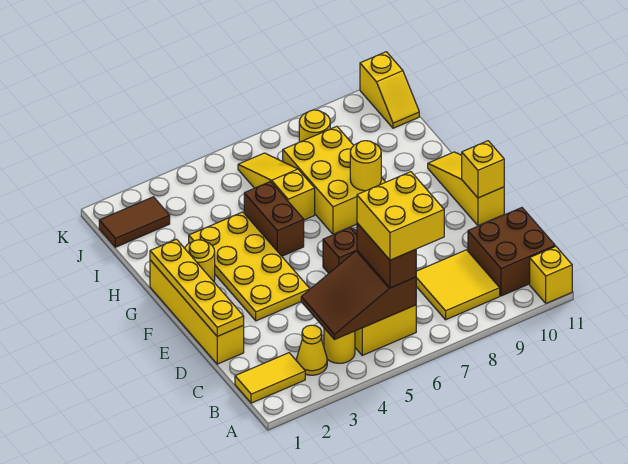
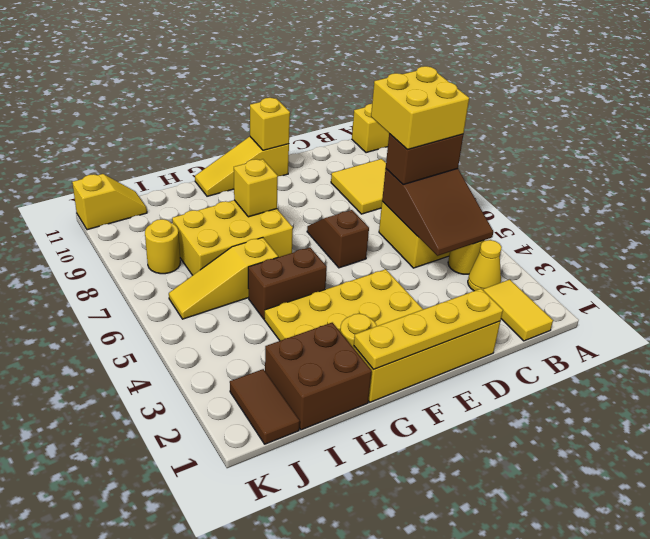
brown 2x2 brick [468,208,555,296] -> brown 2x2 brick moved to [265,323,372,430]
yellow 1x1 round brick [350,141,381,191] -> yellow 1x1 brick [234,159,278,217]

